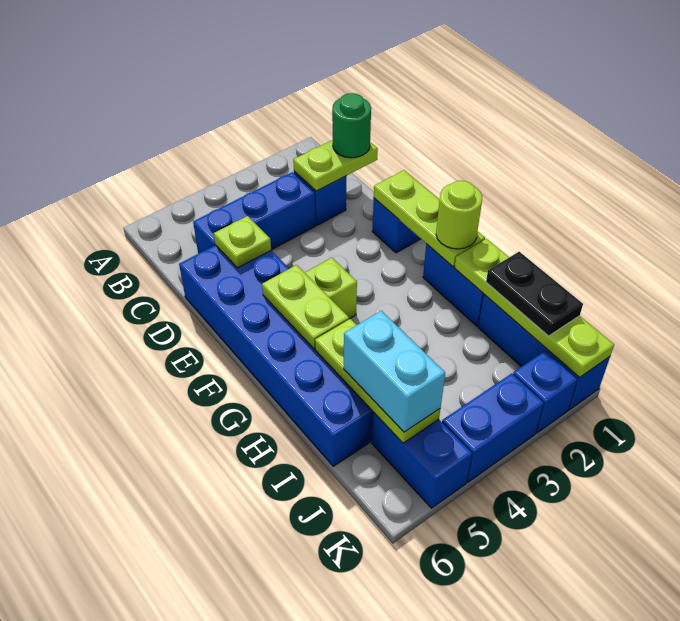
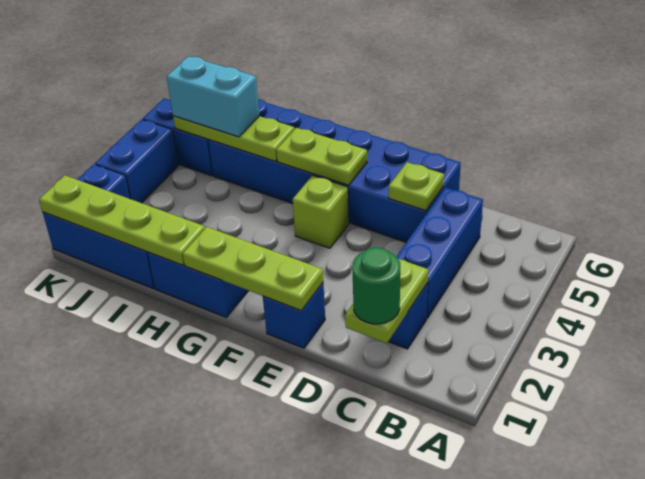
lime 1x1 round brick [436,181,482,249] -> none
black 1x2 plate [486,252,583,336] -> none

